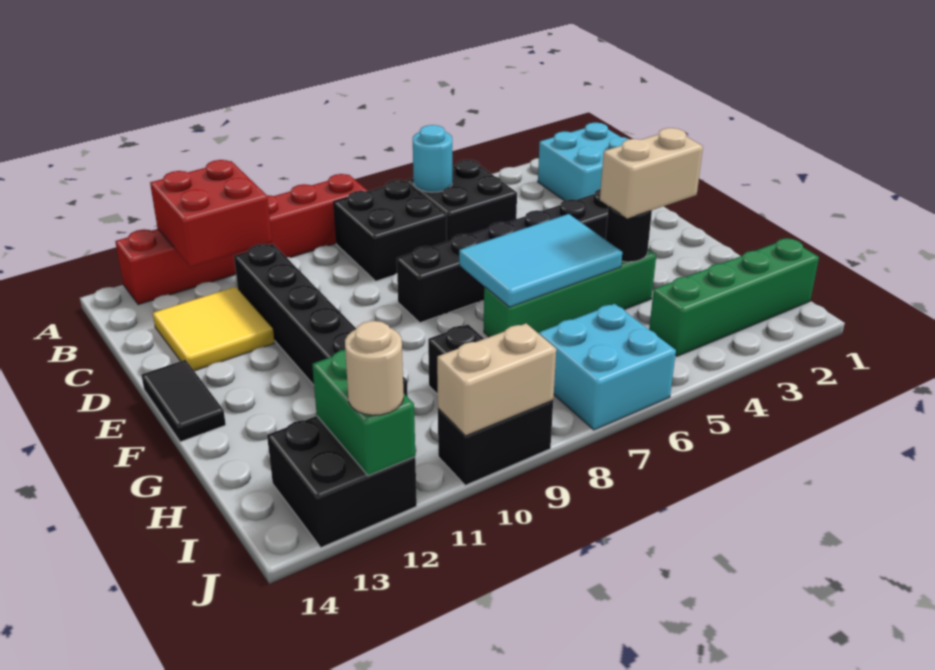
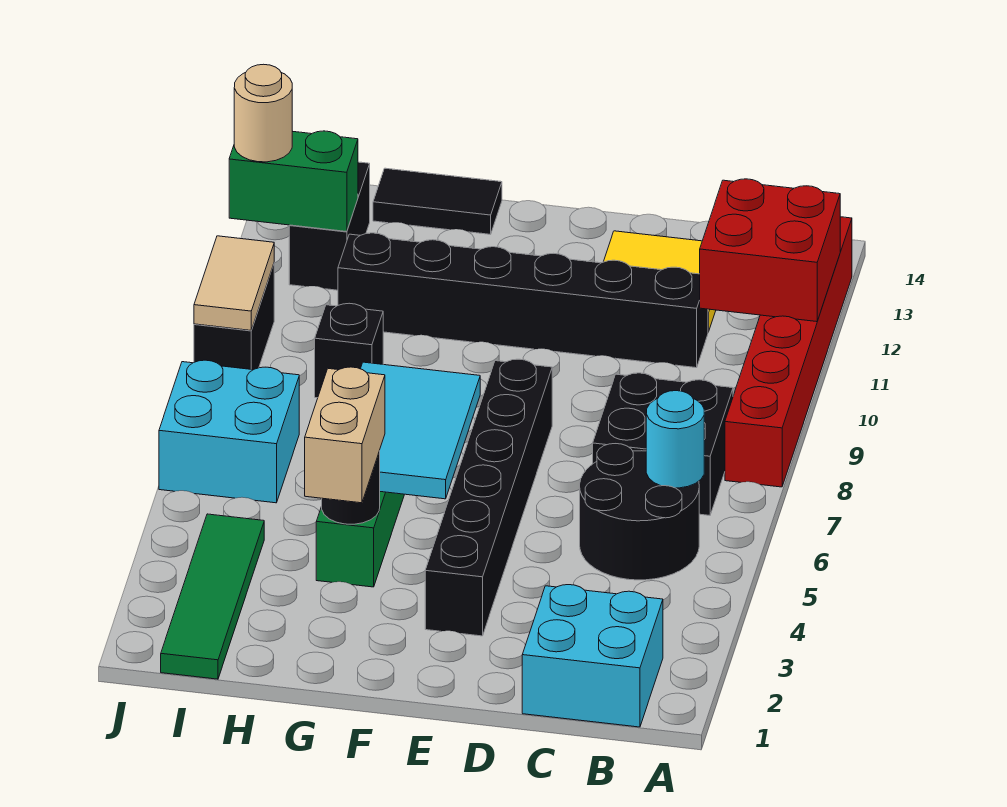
black 2x2 brick [406,160,517,241] -> black 2x2 round brick [580,444,699,580]
black 1x2 tile [141,360,226,442] -> black 1x2 tile moved to [373,168,502,234]
green 1x4 brick [649,238,819,356] -> green 1x4 tile [161,514,264,679]
black 2x2 brick [267,416,417,547] -> black 1x2 brick [289,162,370,290]
tan 1x2 brick [437,323,556,436] -> tan 1x2 tile [194,236,274,330]

